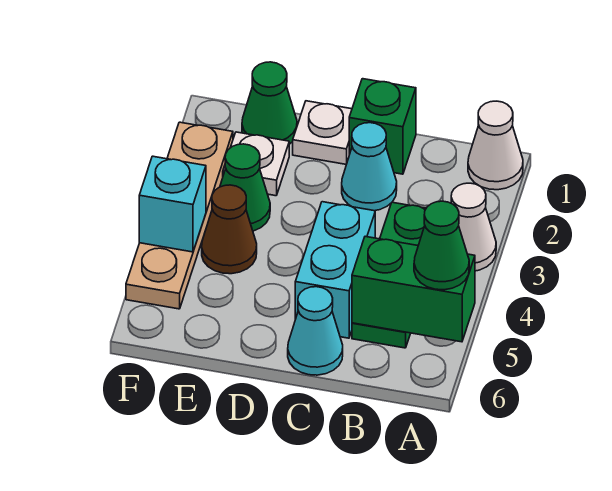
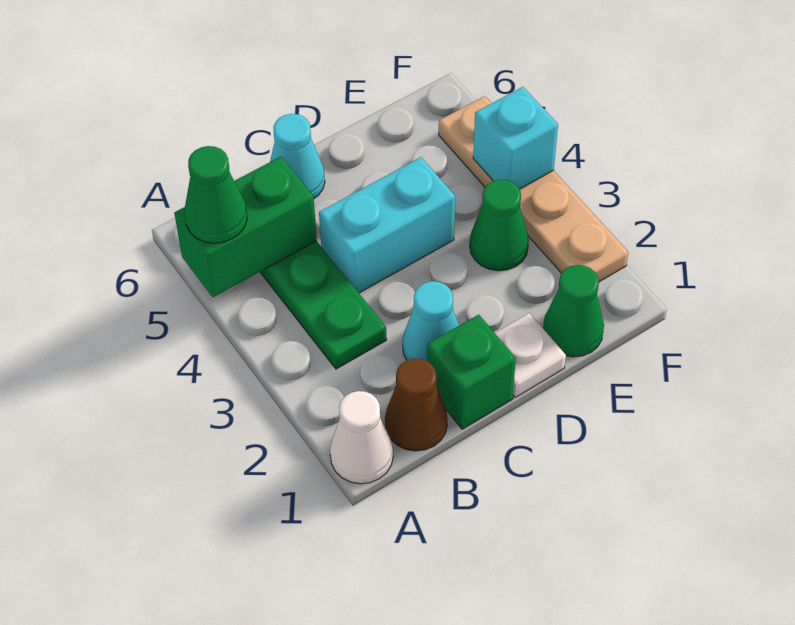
white 1x1 cone [451,183,496,271] -> none
cyan 1x2 brick [295,202,375,338] -> cyan 1x2 brick turned to [319,157,455,293]
white 1x1 plate [223,132,289,196] -> none
brown 1x1 cone [202,185,257,274] -> brown 1x1 cone moved to [385,358,447,451]

